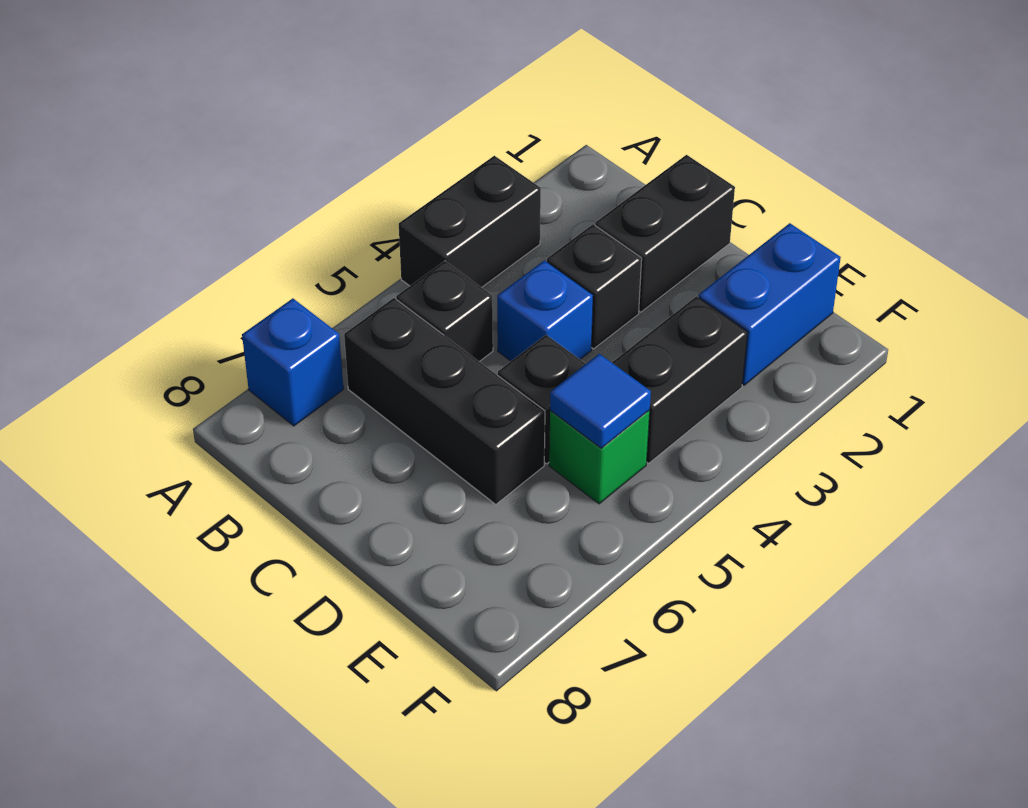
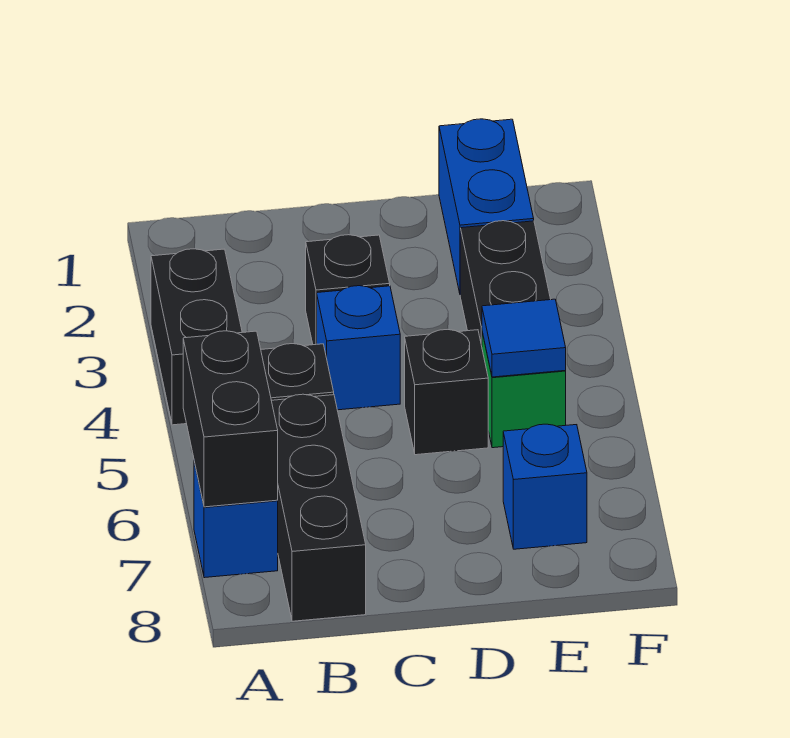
black 1x3 brick [344,298,545,504] -> black 1x3 brick turned to [271,394,366,621]
black 1x2 brick [595,155,735,312] -> black 1x2 brick moved to [183,331,278,507]
none -> blue 1x1 brick [503,424,587,549]

